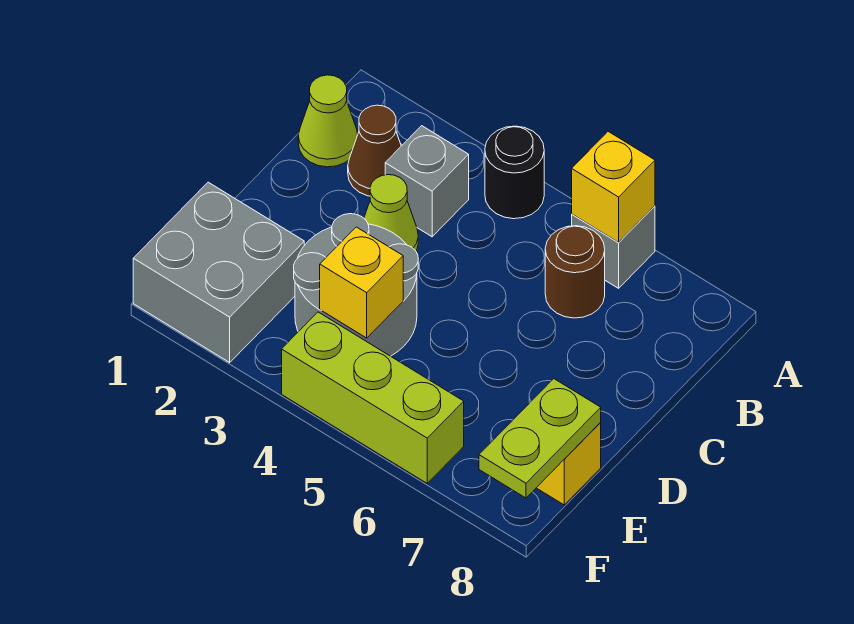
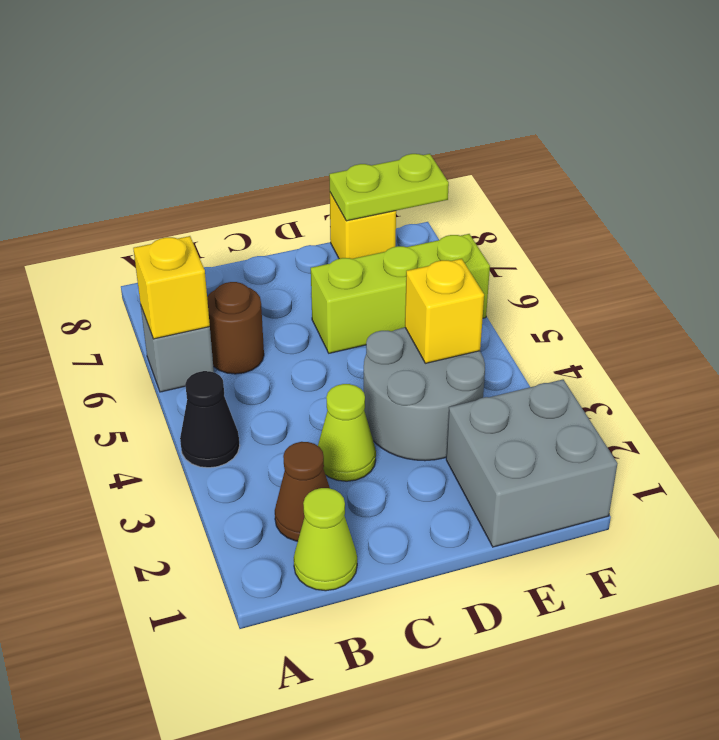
black 1x1 round brick [485,126,544,219] -> black 1x1 cone [180,371,240,468]
grey 1x1 brick [385,126,469,237] -> none
lime 1x3 brick [282,312,464,483] -> lime 1x3 brick turned to [311,234,490,353]

